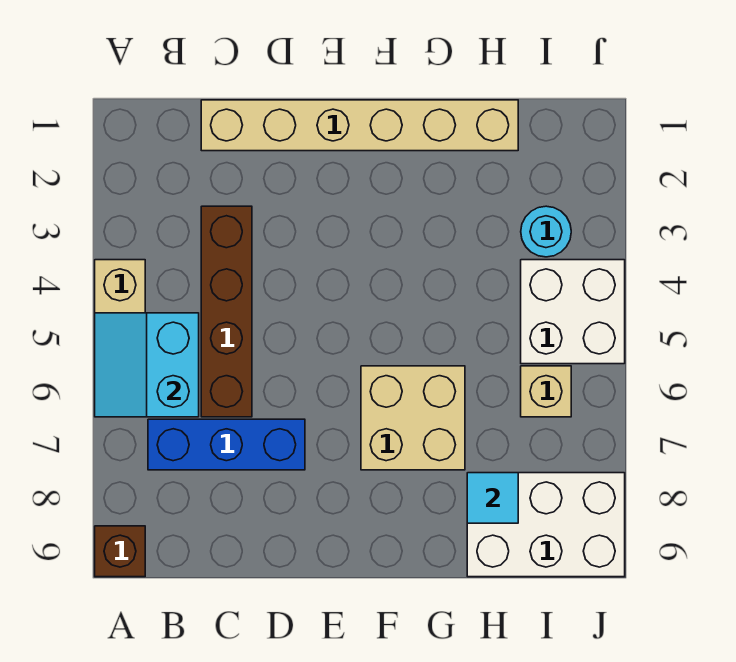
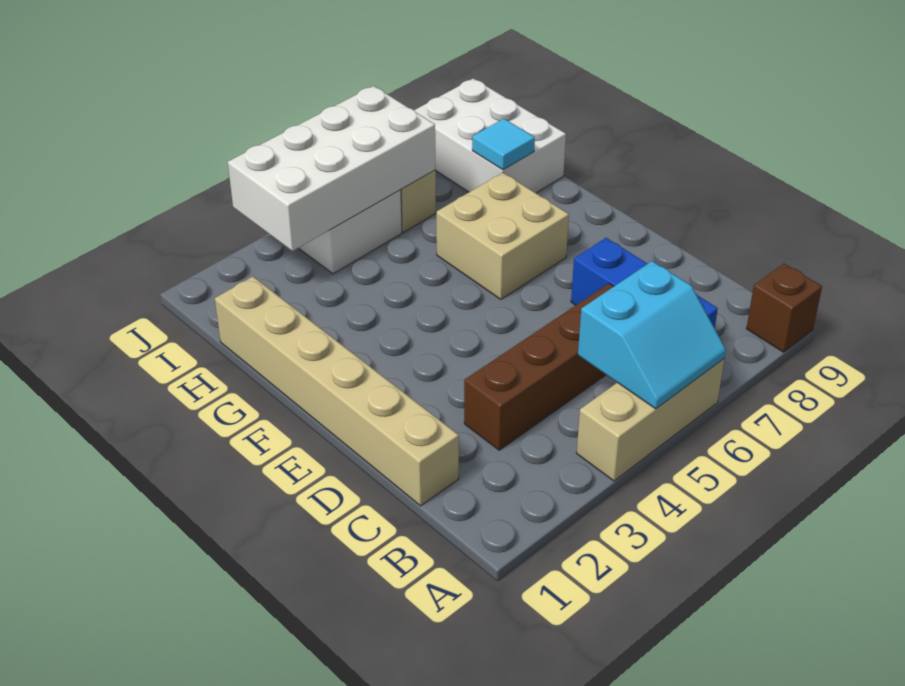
cyan 1x1 round brick [521,206,571,257] -> none
none -> white 2x4 brick [228,86,435,251]

